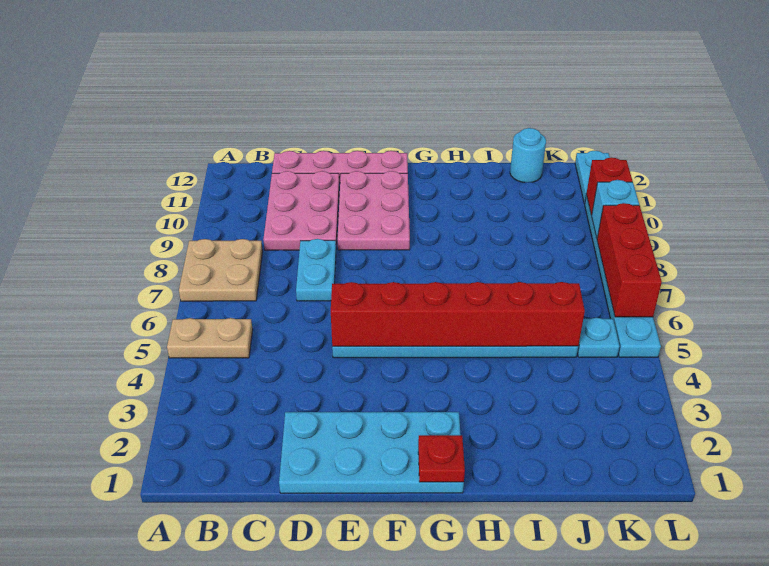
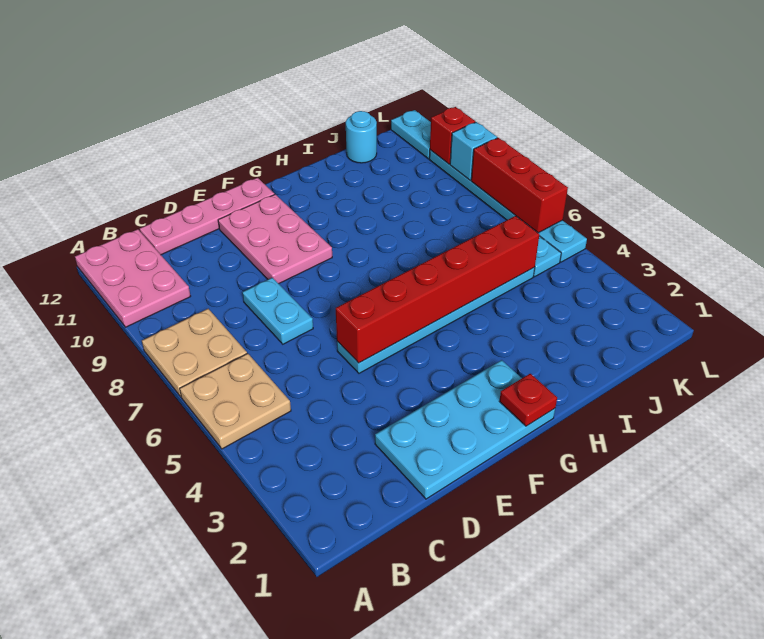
tan 1x2 plate [167,318,253,358] -> tan 2x2 plate [180,353,291,449]
pink 2x3 plate [263,171,339,250] -> pink 2x3 plate moved to [75,229,191,327]

